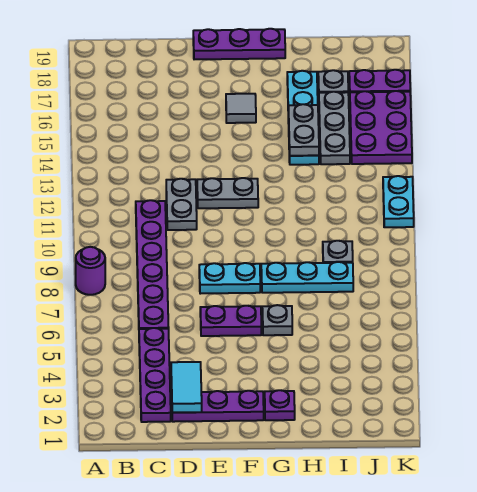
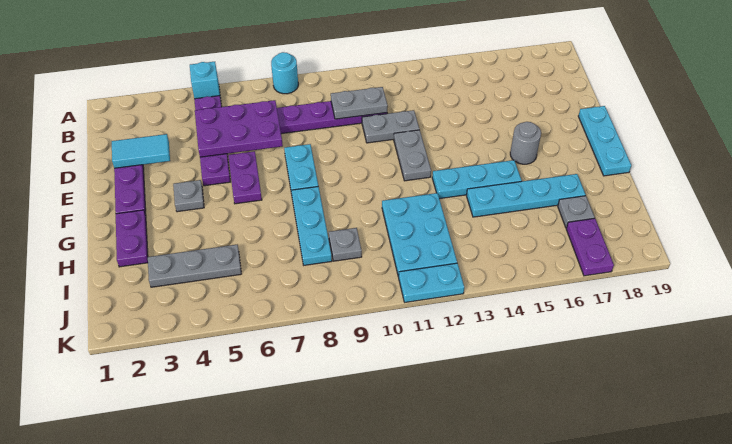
none -> cyan 1x1 brick [190,62,221,99]
purple 1x1 round brick [76,247,105,295] -> cyan 1x1 round brick [271,52,298,94]
purple 1x4 plate [139,328,171,422] -> purple 1x4 plate turned to [194,96,230,186]
purple 1x3 plate [193,29,285,59] -> cyan 1x3 plate [578,106,631,176]
grey 1x1 tile [226,94,256,123] -> grey 1x1 round brick [510,122,541,164]
purple 1x1 plate [265,390,295,420] -> purple 1x2 plate [116,210,148,267]
grey 1x1 plate [262,305,292,335] -> grey 1x1 plate moved to [173,180,204,212]
none -> cyan 1x3 plate [432,160,522,199]
none -> cyan 2x3 plate [382,193,457,277]
grey 1x2 plate [288,104,319,156] -> grey 1x2 plate moved to [331,87,388,119]
grey 1x3 plate [319,92,350,164] -> grey 1x3 plate moved to [148,245,241,287]
purple 2x3 plate [350,91,412,164] -> purple 2x3 plate moved to [195,100,283,157]

